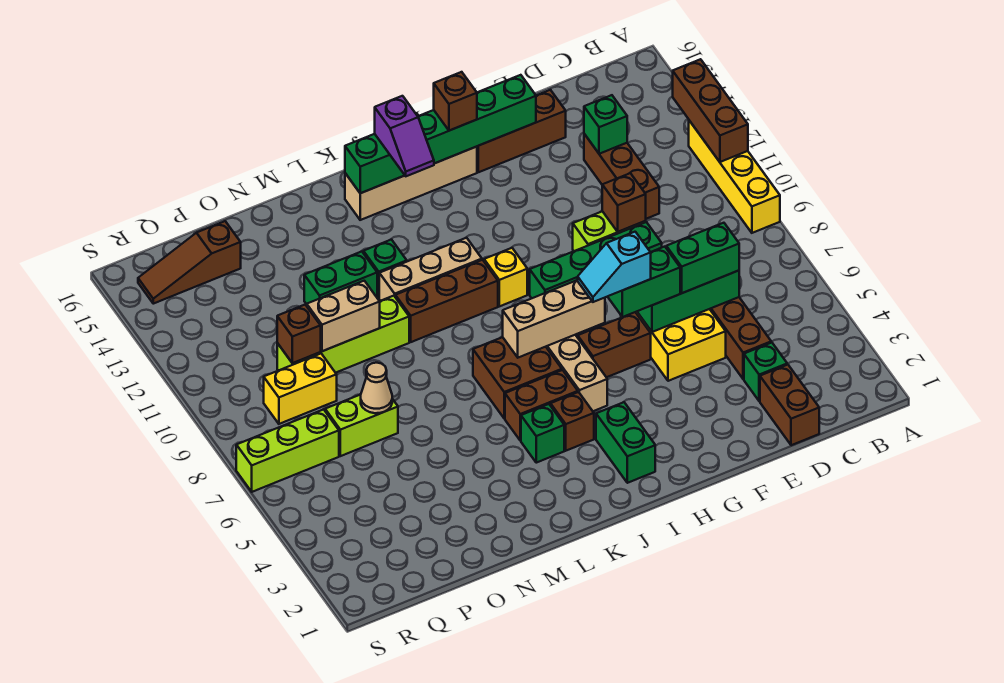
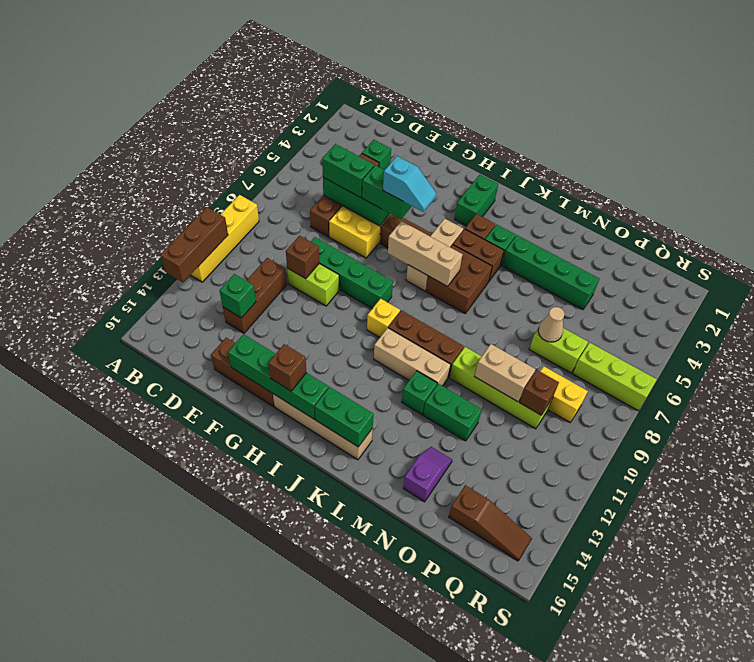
brown 1x2 brick [760,365,819,445] -> none
purple 1x2 slope [375,96,434,176] -> purple 1x2 slope moved to [403,447,452,502]
none -> green 1x4 brick [502,235,599,310]

